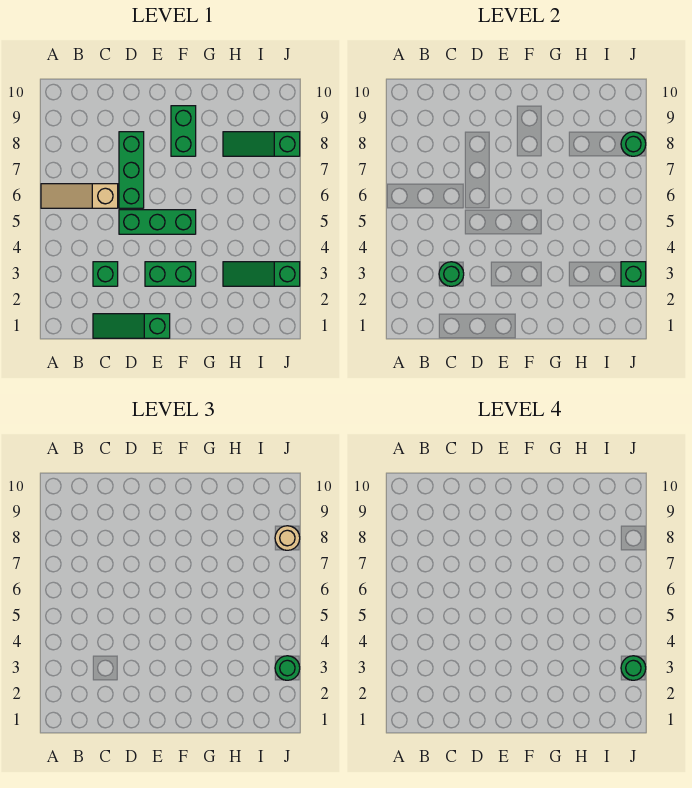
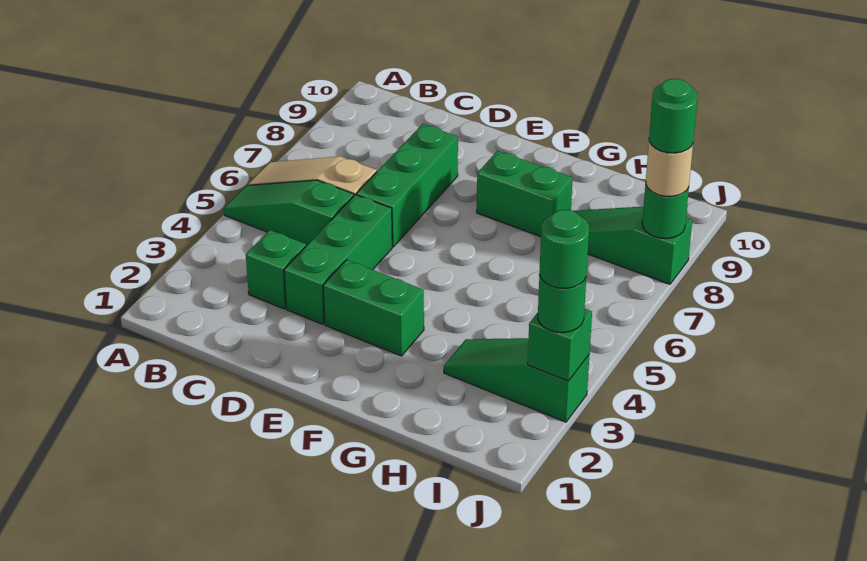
green 1x3 slope [93,314,170,338] -> green 1x3 slope moved to [224,180,354,246]
green 1x1 round brick [439,262,464,286] -> green 1x1 round brick moved to [649,79,697,153]
green 1x3 brick [119,210,196,234] -> green 1x3 brick turned to [284,195,392,324]
green 1x2 brick [171,106,196,156] -> green 1x2 brick turned to [477,151,573,237]

